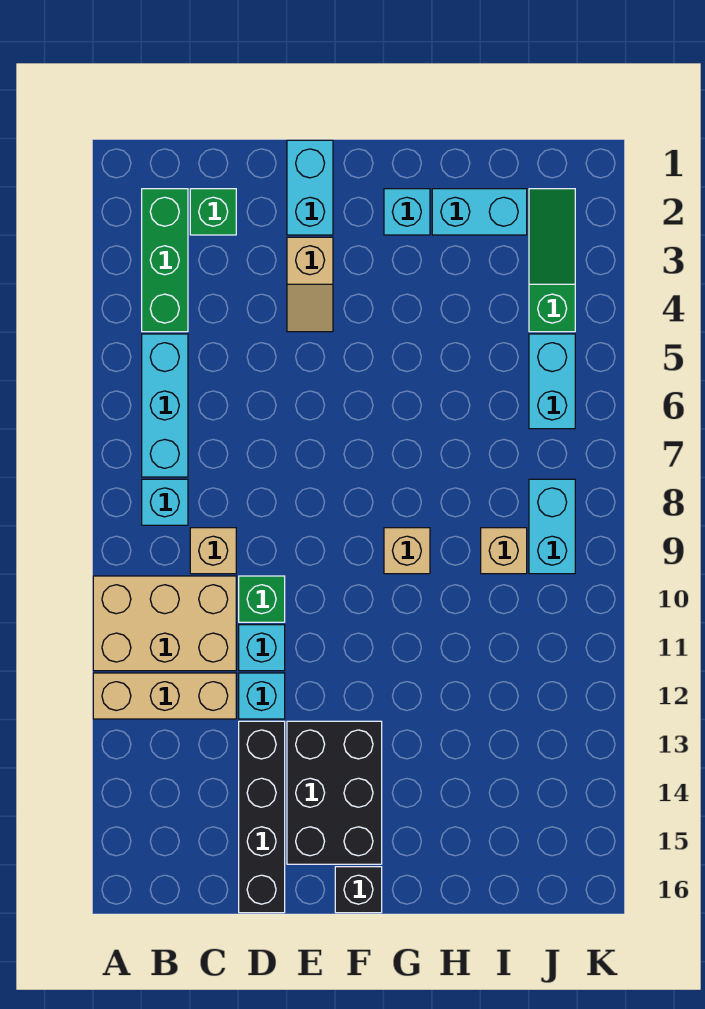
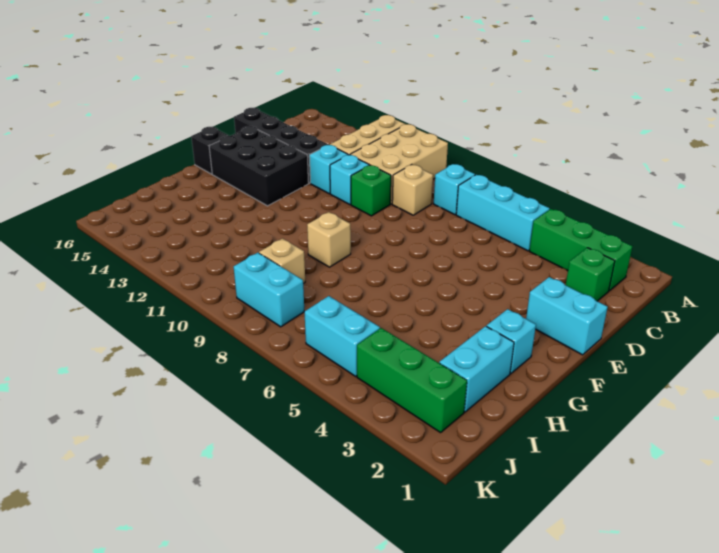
tan 1x2 slope [287,237,333,332] -> none
green 1x3 slope [529,189,575,332] -> green 1x3 brick [357,328,467,433]

